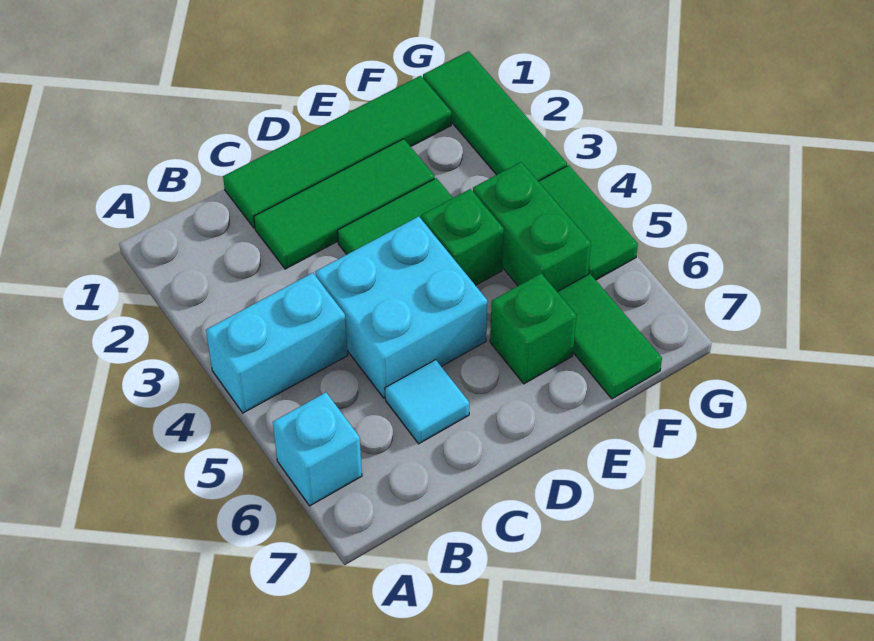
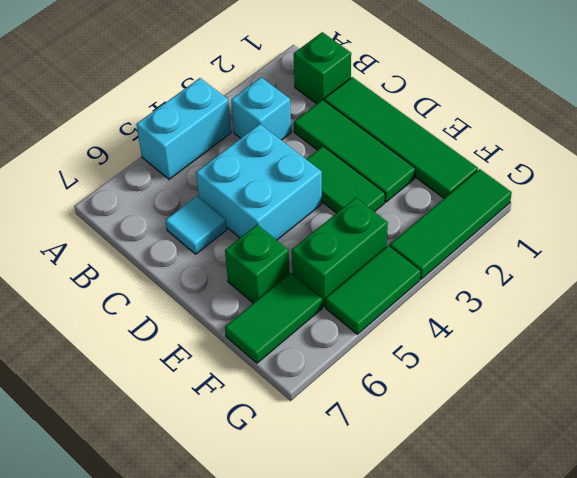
cyan 1x2 brick [206,273,348,413] -> cyan 1x2 brick turned to [136,78,231,179]
cyan 1x1 brick [273,393,362,506] -> cyan 1x1 brick moved to [231,77,291,140]
green 1x1 brick [421,189,504,285] -> green 1x1 brick moved to [294,32,351,104]

